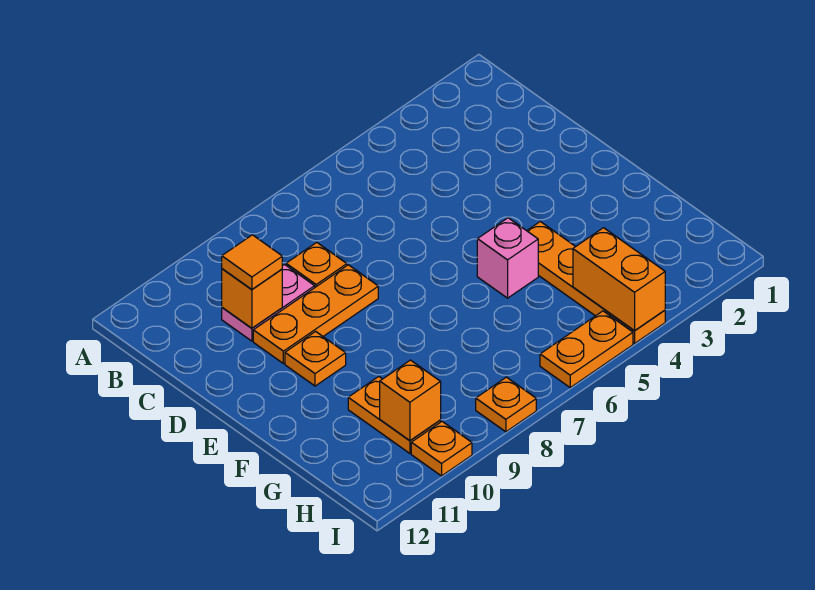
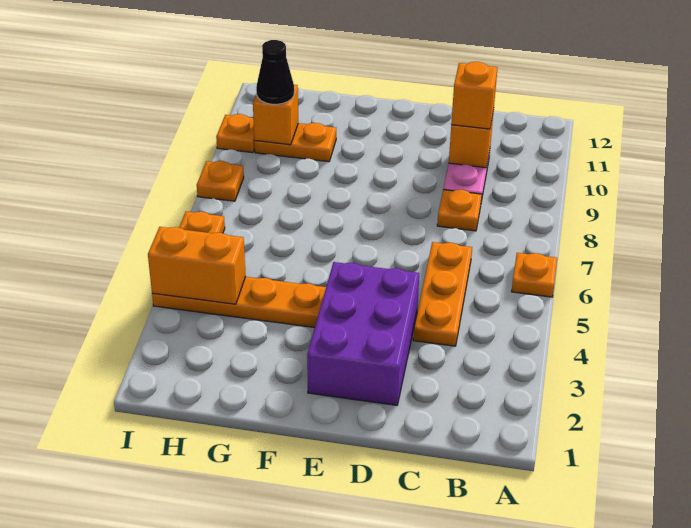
orange 1x1 tile [222,235,282,290] -> orange 1x1 brick [451,62,498,129]
none -> purple 2x3 brick [307,262,419,405]
orange 1x3 plate [253,265,378,364] -> orange 1x3 plate moved to [413,242,472,346]
orange 1x1 plate [285,331,346,386] -> orange 1x1 plate moved to [512,253,557,297]
pink 1x1 brick [477,218,538,298] -> none
none -> black 1x1 cone [256,40,294,104]

